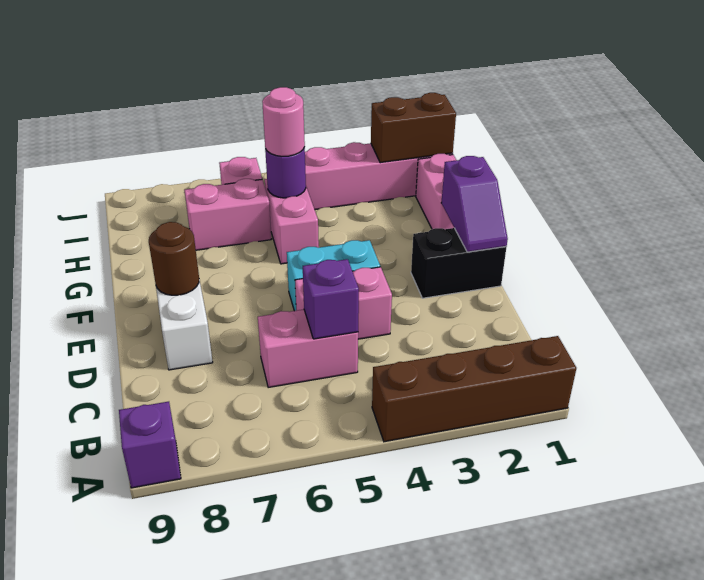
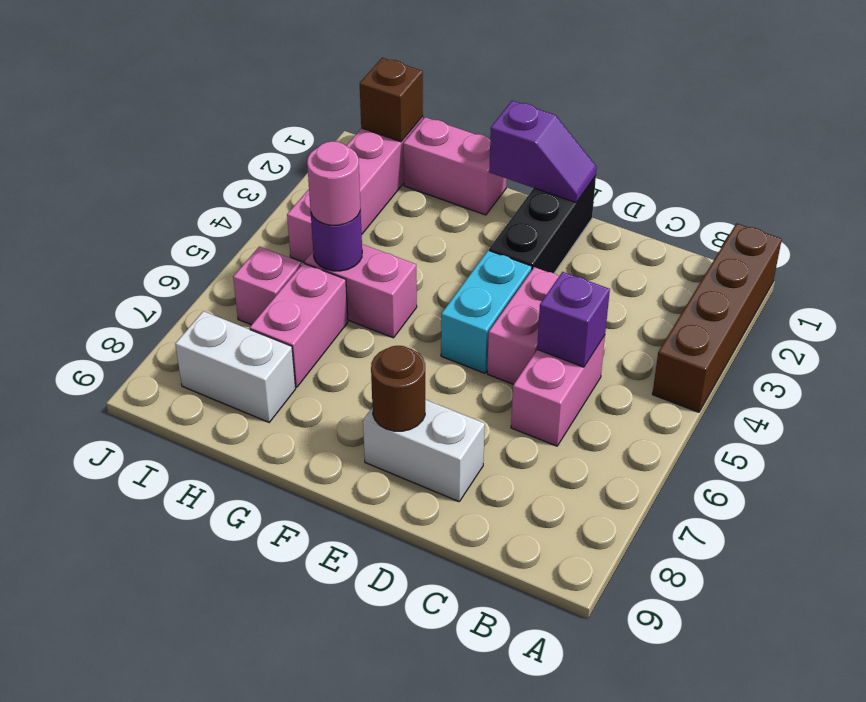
purple 1x1 brick [119,402,181,488] -> none
black 1x2 brick [411,228,506,298] -> black 1x3 brick [489,176,596,273]
none -> white 1x2 brick [175,311,296,422]
brown 1x2 brick [371,93,456,163] -> brown 1x1 brick [360,58,423,142]

